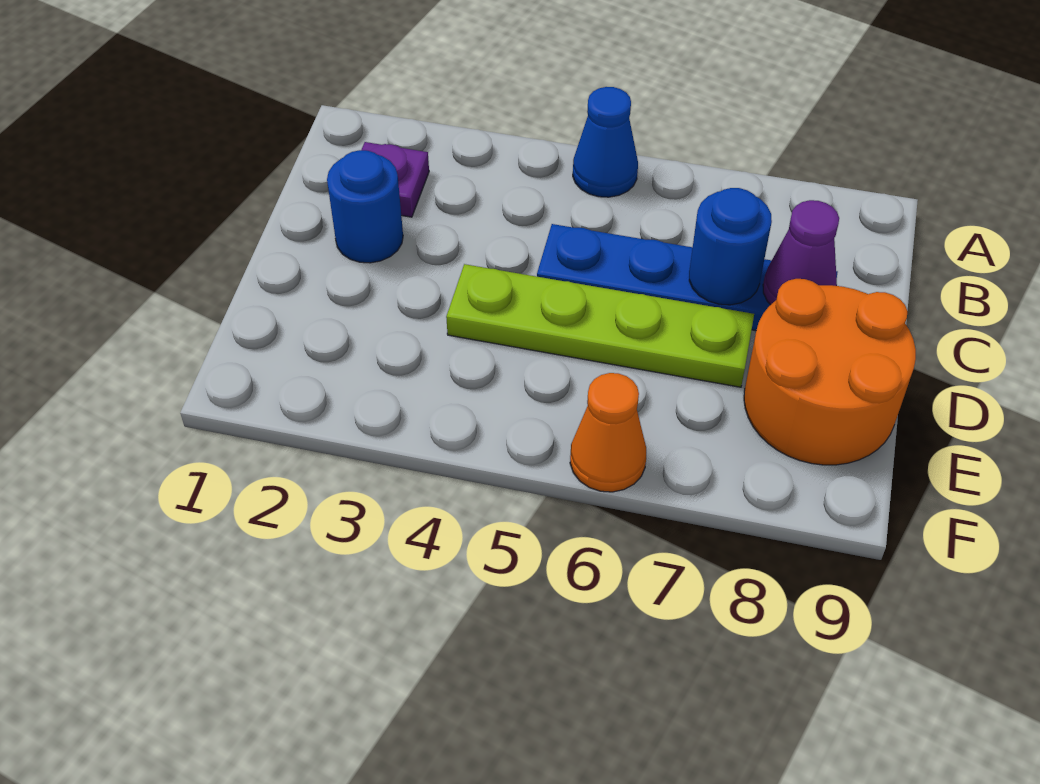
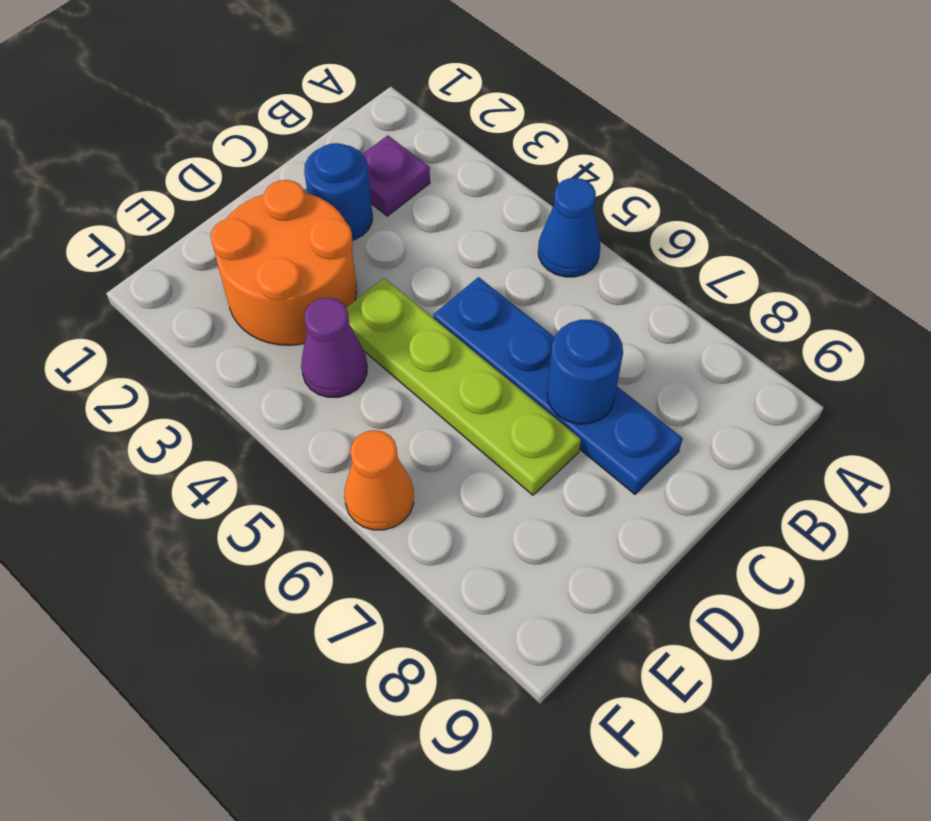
purple 1x1 cone [763,200,839,305] -> purple 1x1 cone moved to [301,298,367,397]
orange 2x2 round brick [744,279,916,465] -> orange 2x2 round brick moved to [210,180,357,345]

